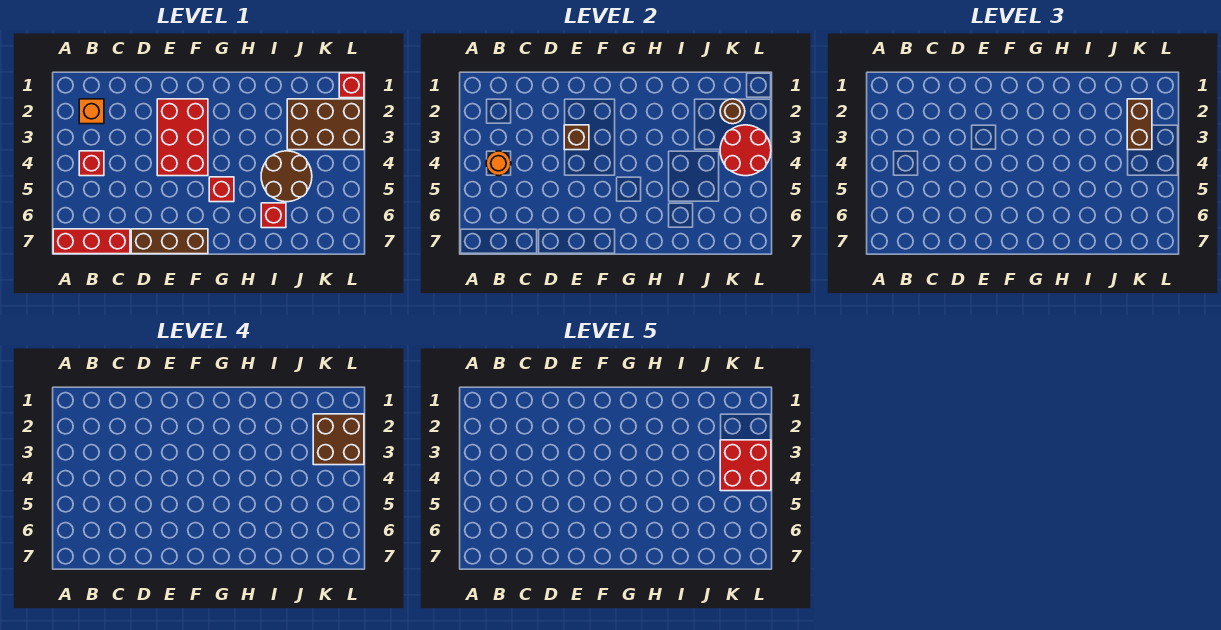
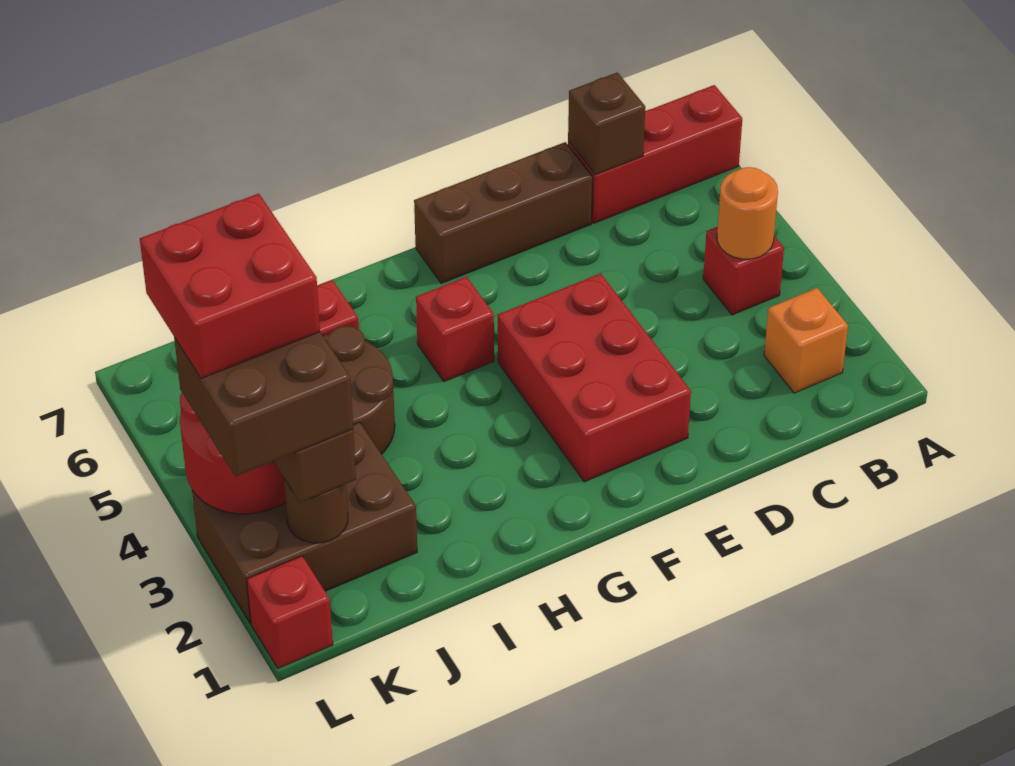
brown 1x1 brick [564,125,589,150] -> brown 1x1 brick moved to [568,72,645,175]

